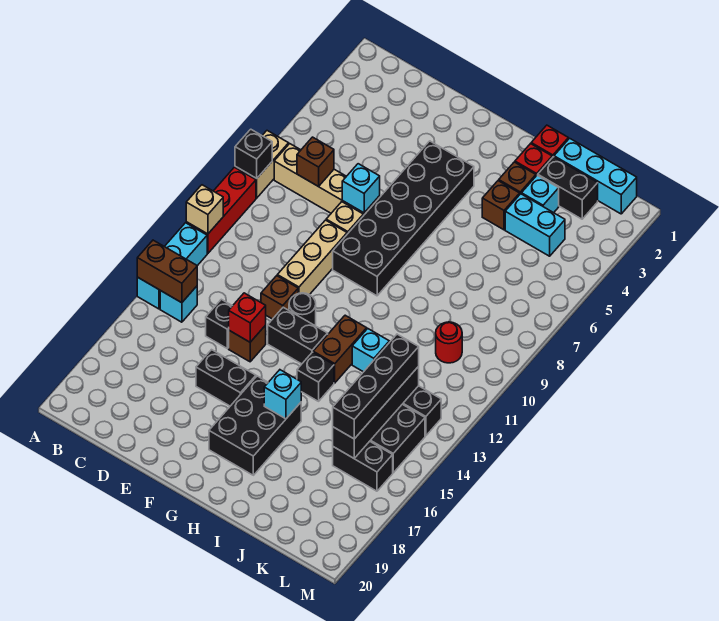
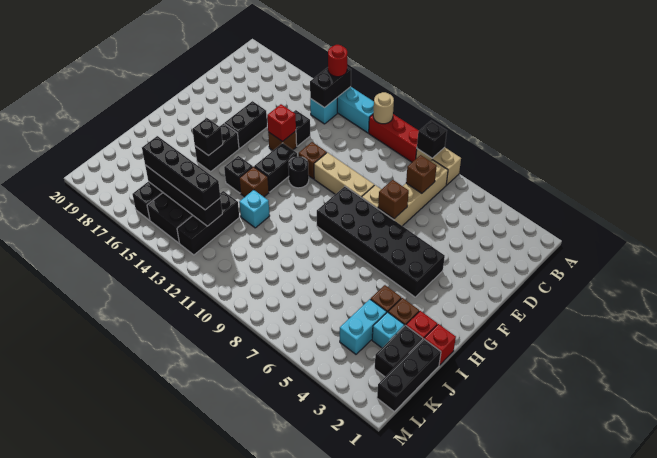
tan 1x1 brick [186,185,223,234] -> tan 1x1 round brick [373,92,394,124]
brown 1x2 brick [137,240,197,303] -> black 1x2 brick [310,67,351,108]
cyan 1x1 brick [342,164,380,213] -> brown 1x1 brick [378,180,409,219]
black 2x3 brick [209,376,301,475] -> black 1x2 brick [195,123,239,172]
brown 1x2 brick [313,315,367,383] -> brown 1x1 brick [239,167,269,197]
cyan 1x1 brick [264,370,301,419] -> black 1x1 brick [192,118,223,156]
cyan 1x3 brick [554,138,637,214] -> black 1x3 brick [377,339,441,411]
red 1x1 round brick [436,322,462,363] -> red 1x1 round brick moved to [328,45,347,77]

